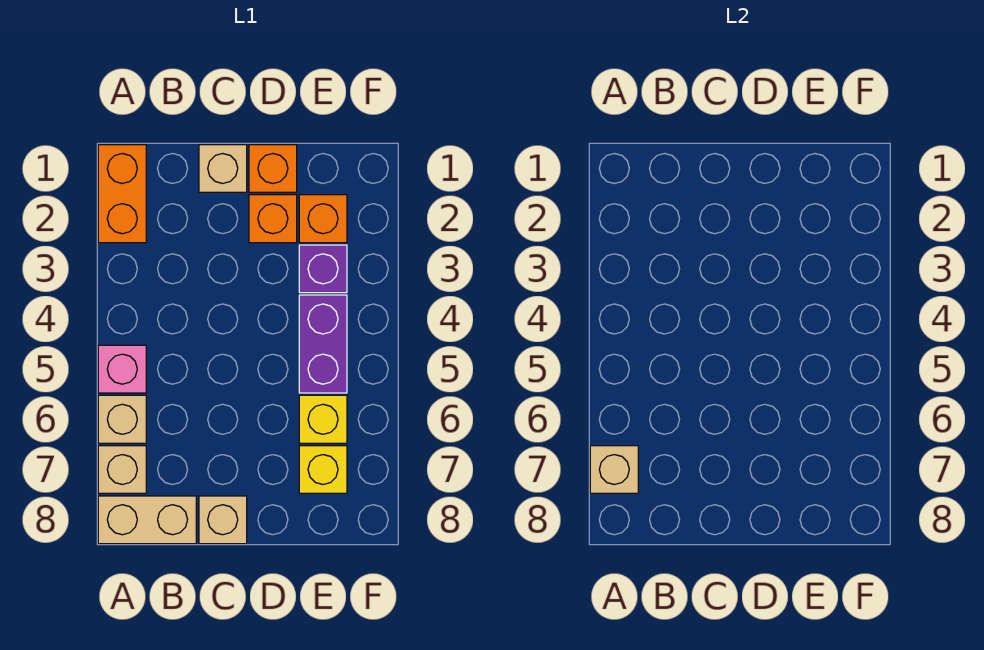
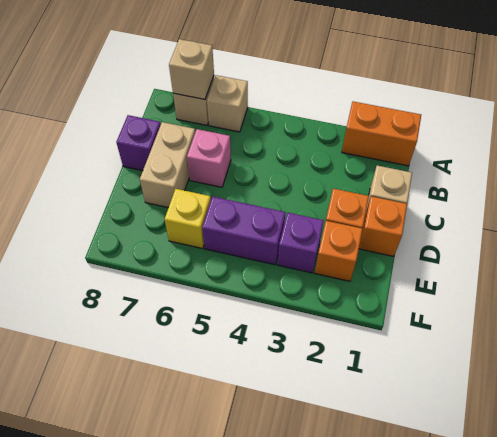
pink 1x1 brick [98,345,146,393] -> pink 1x1 brick moved to [187,129,231,187]
tan 1x2 brick [98,496,196,544] -> tan 1x2 brick moved to [140,122,195,208]
tan 1x1 brick [199,496,247,544] -> purple 1x1 brick [116,115,161,171]
yellow 1x1 brick [299,446,347,493] -> none

